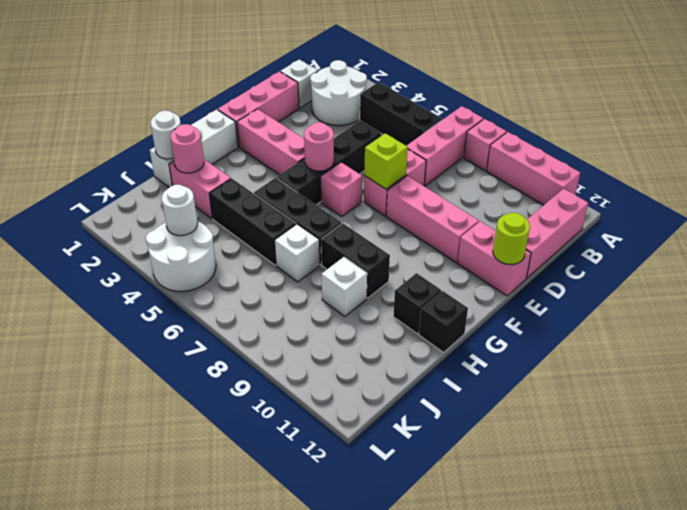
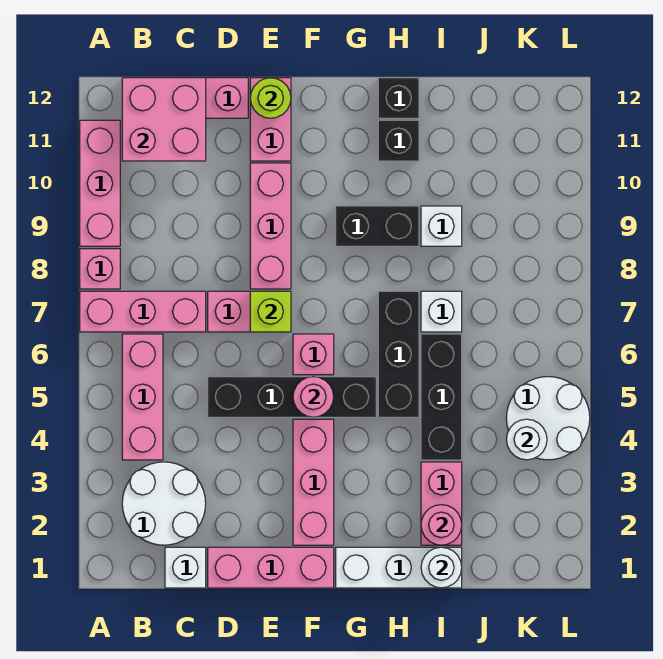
black 1x3 brick [360,82,442,146] -> pink 1x3 brick [122,334,163,460]
none -> pink 2x2 brick [122,78,206,161]
black 1x2 brick [321,223,390,298] -> black 1x2 brick turned to [336,206,419,246]

